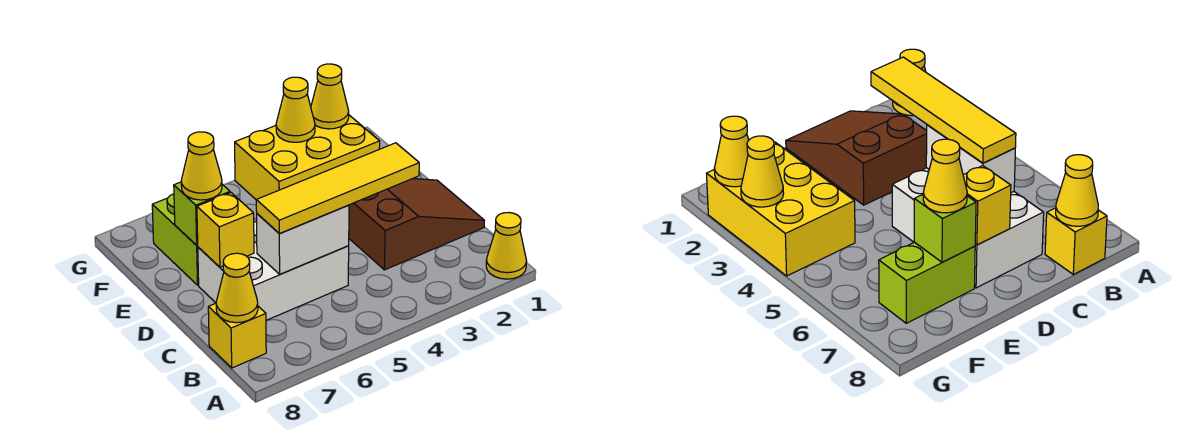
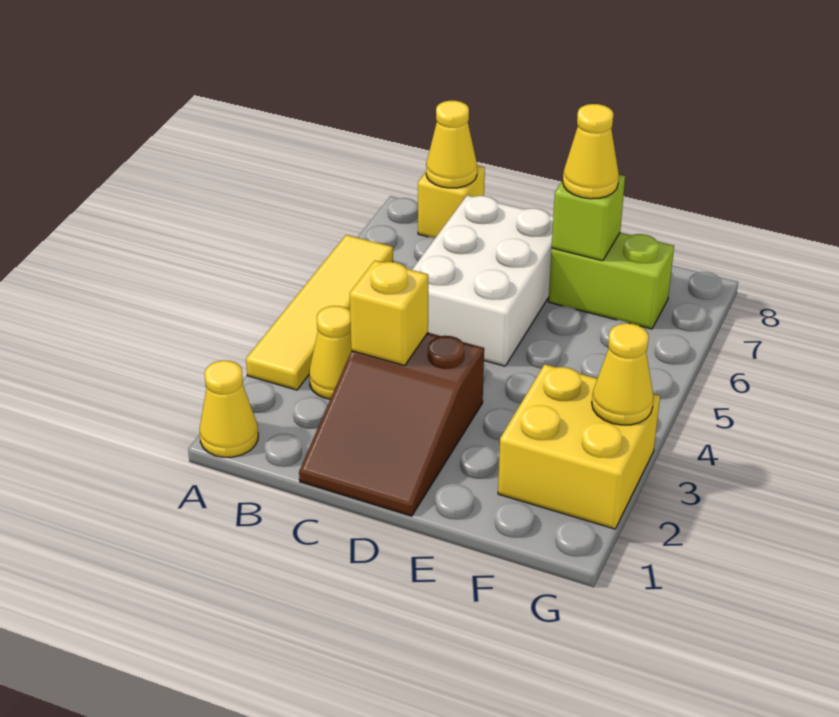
yellow 1x4 tile [256,143,419,233] -> yellow 1x4 tile moved to [246,235,393,390]
white 1x2 brick [257,205,349,274] -> none
yellow 1x1 brick [197,193,254,267] -> yellow 1x1 brick moved to [350,261,428,366]
yellow 2x3 brick [235,115,380,200] -> yellow 2x2 brick [498,364,660,529]
yellow 1x1 cone [311,64,349,129] -> yellow 1x1 cone moved to [309,306,351,399]

